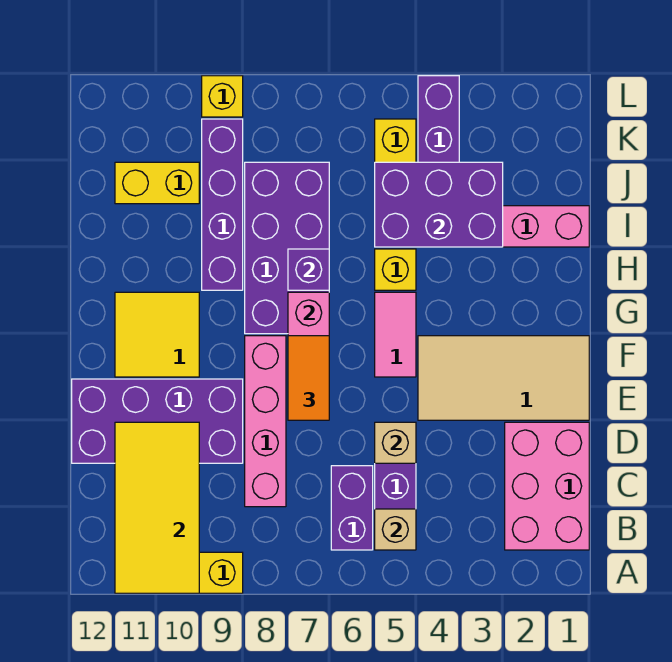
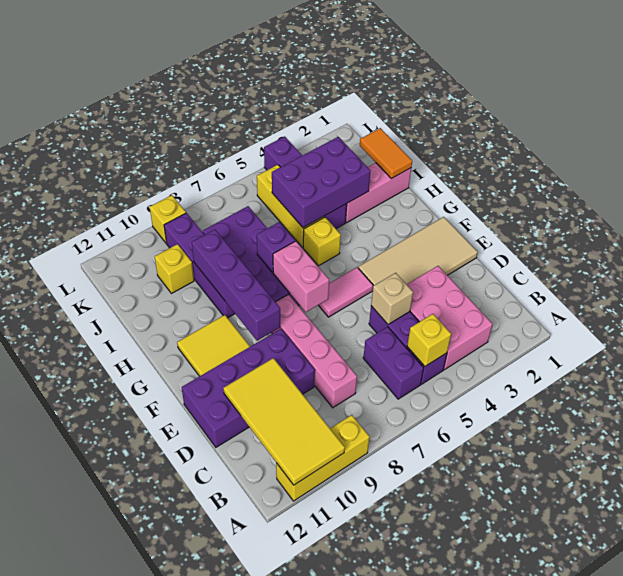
pink 2x3 brick [505,422,589,550] -> pink 2x3 brick moved to [407,266,493,370]
tan 1x1 brick [375,509,416,550] -> yellow 1x1 brick [407,314,451,366]
orange 1x2 tile [288,336,329,420] -> orange 1x2 tile moved to [360,128,412,179]
pink 1x2 tile [375,292,416,377] -> pink 1x2 tile turned to [318,267,373,317]
none -> purple 1x4 brick [192,229,280,341]
yellow 1x2 brick [115,162,199,204] -> yellow 1x1 brick [155,244,194,294]

